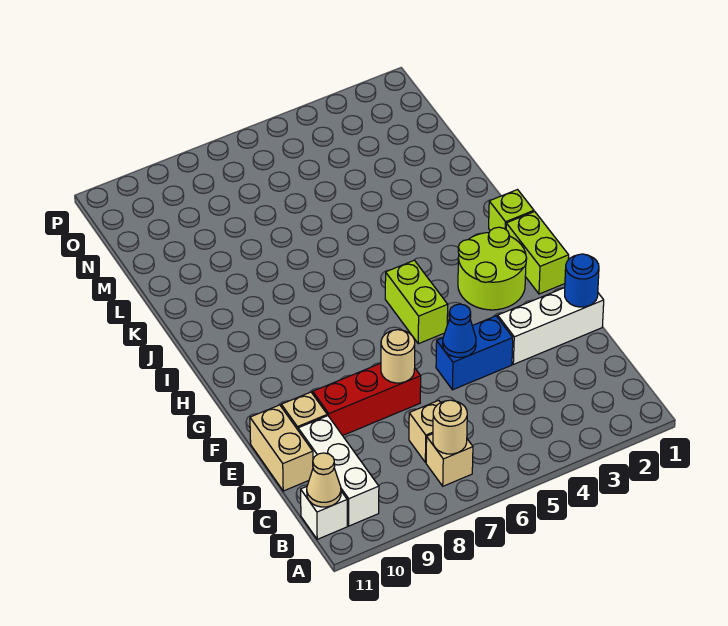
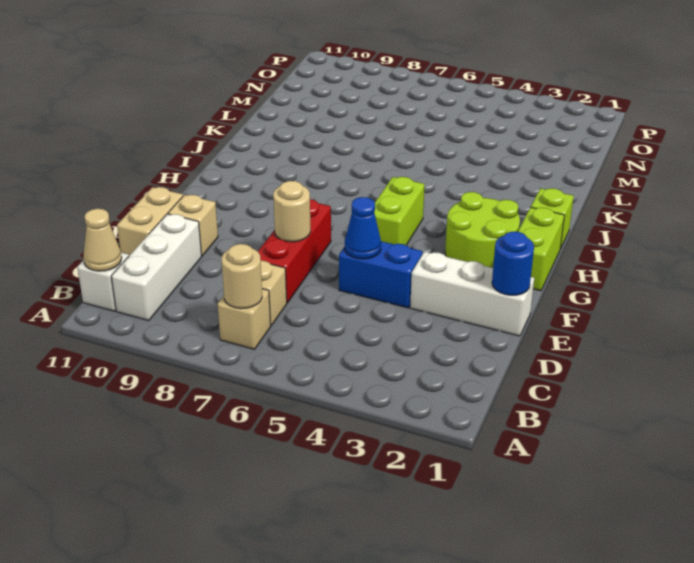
red 1x3 brick [313,363,421,436] -> red 1x3 brick turned to [258,199,331,303]

